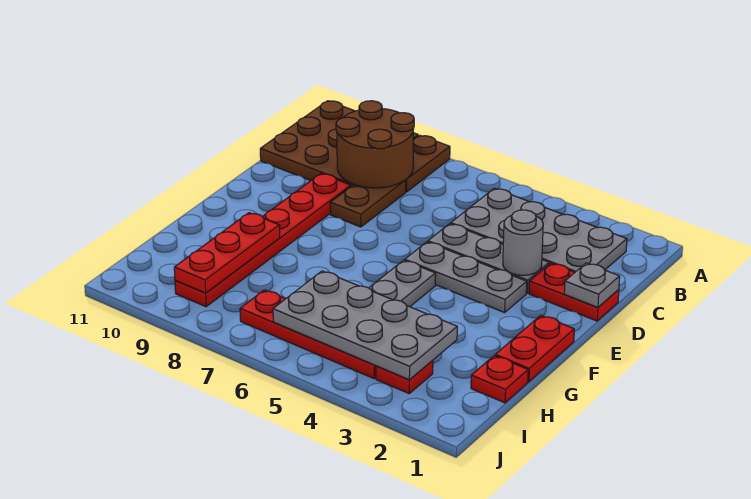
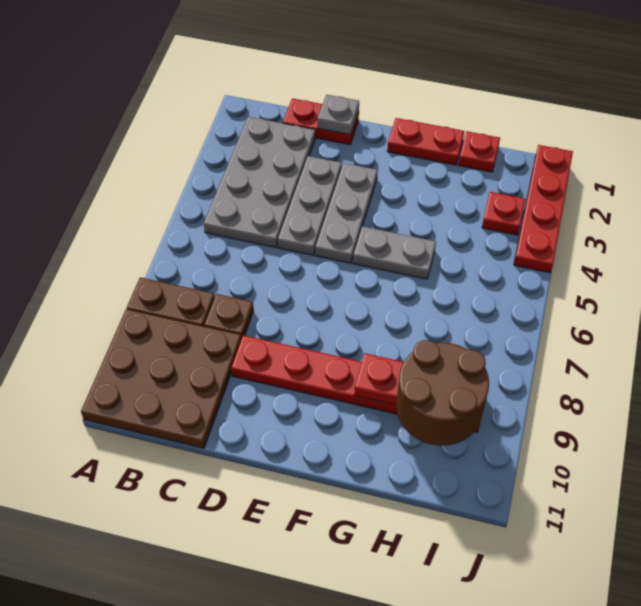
brown 2x2 round brick [336,101,414,188] -> brown 2x2 round brick moved to [396,340,489,446]
brown 1x2 plate [330,180,406,227] -> brown 1x1 plate [204,294,254,339]
red 1x2 plate [529,263,619,321] -> red 1x2 plate turned to [283,98,359,145]
grey 1x1 round brick [503,210,543,276] -> none
grey 2x4 plate [273,271,457,380] -> none
red 1x4 plate [240,290,376,378] -> red 1x4 plate moved to [514,145,573,273]

